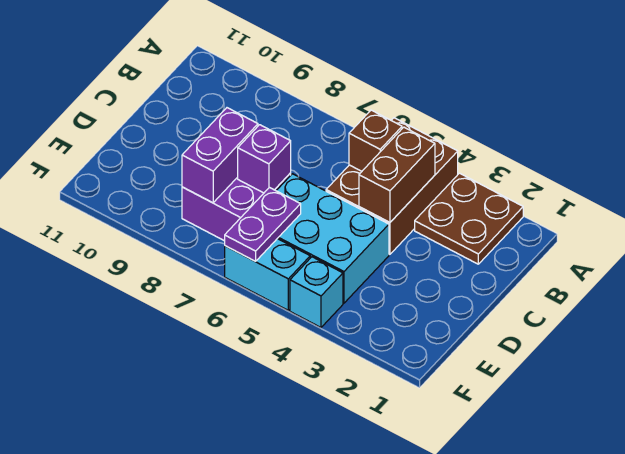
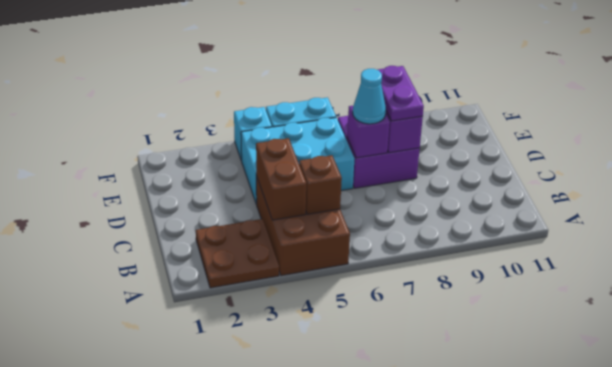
none -> cyan 1x1 cone [353,69,386,124]
purple 1x2 plate [225,188,301,261] -> purple 1x2 plate moved to [378,66,424,121]

